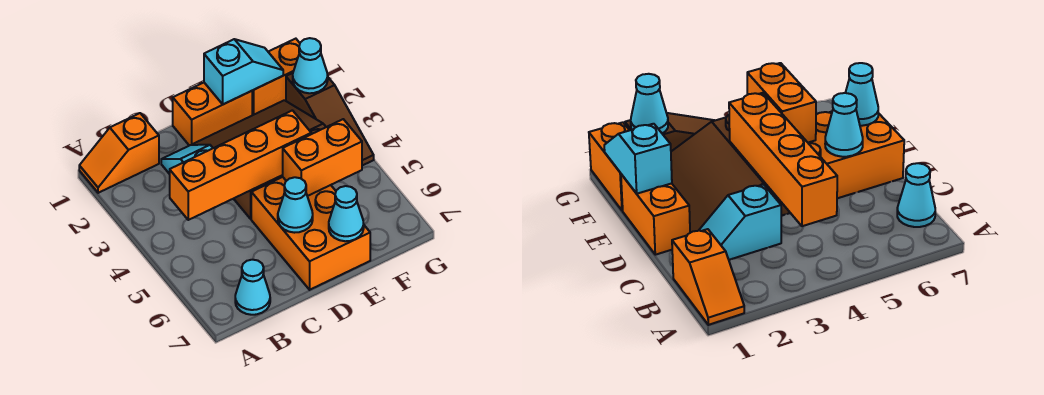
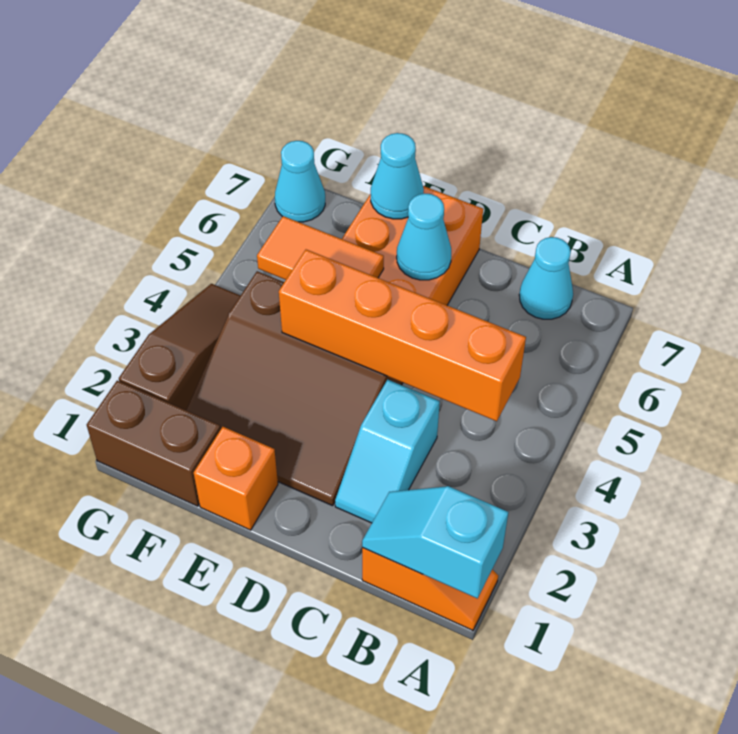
orange 1x2 brick [173,83,252,146] -> orange 1x1 brick [194,427,278,530]
cyan 1x2 slope [204,39,283,104] -> cyan 1x2 slope moved to [362,486,508,599]
orange 1x2 brick [283,119,362,196] -> orange 1x2 tile [257,216,384,280]
orange 1x2 brick [252,39,300,115] -> brown 1x2 brick [87,381,221,506]
cyan 1x1 cone [293,38,328,93] -> cyan 1x1 cone moved to [275,141,325,222]

